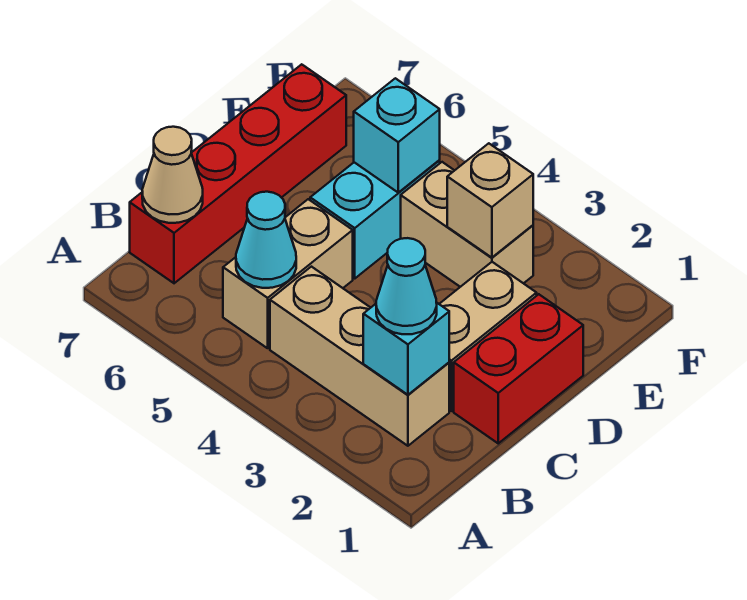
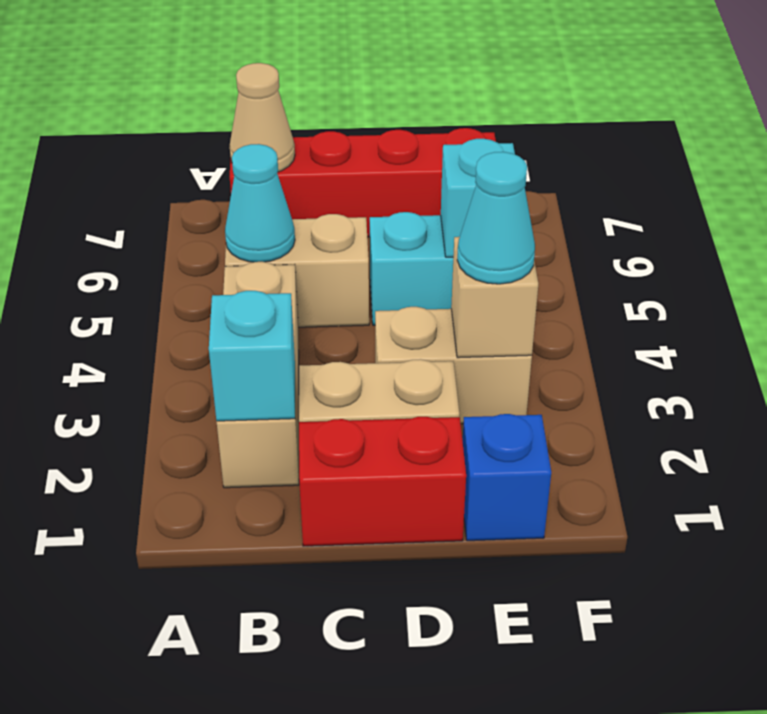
cyan 1x1 cone [376,238,437,334] -> cyan 1x1 cone moved to [457,152,535,284]
none -> blue 1x1 brick [463,414,551,541]
tan 1x2 brick [401,162,533,287] -> tan 1x2 brick turned to [375,307,532,424]

